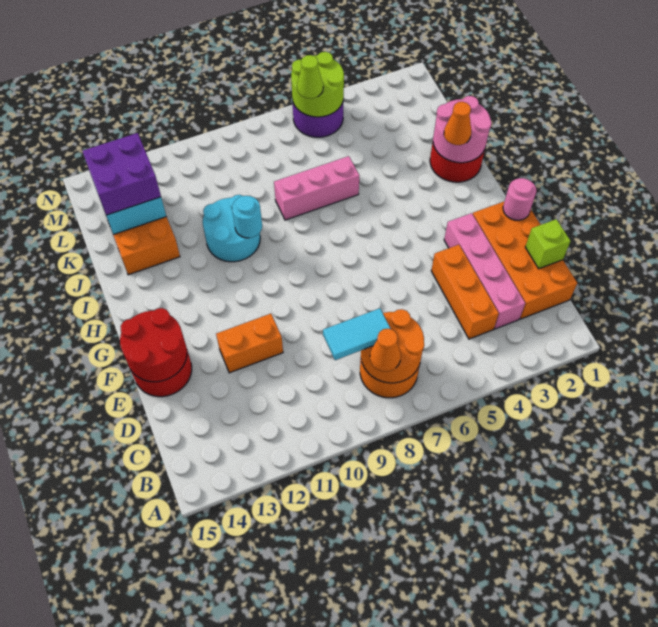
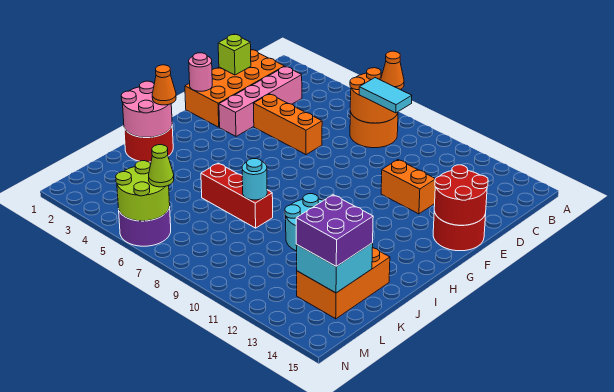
orange 1x3 brick [431,245,499,339] -> orange 1x3 brick turned to [253,94,322,155]
cyan 1x1 round brick [232,196,262,238] -> cyan 1x1 round brick moved to [242,159,267,200]
pink 1x3 brick [274,156,359,220] -> red 1x3 brick [201,163,273,228]

